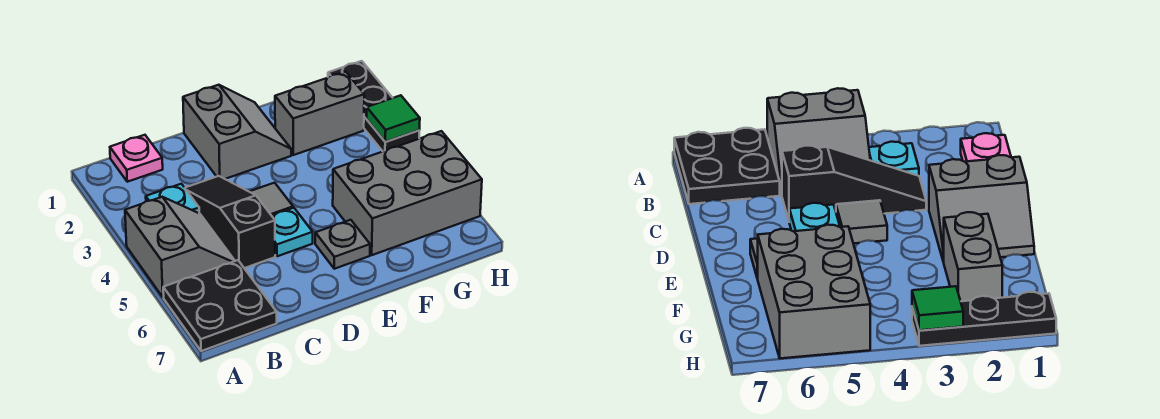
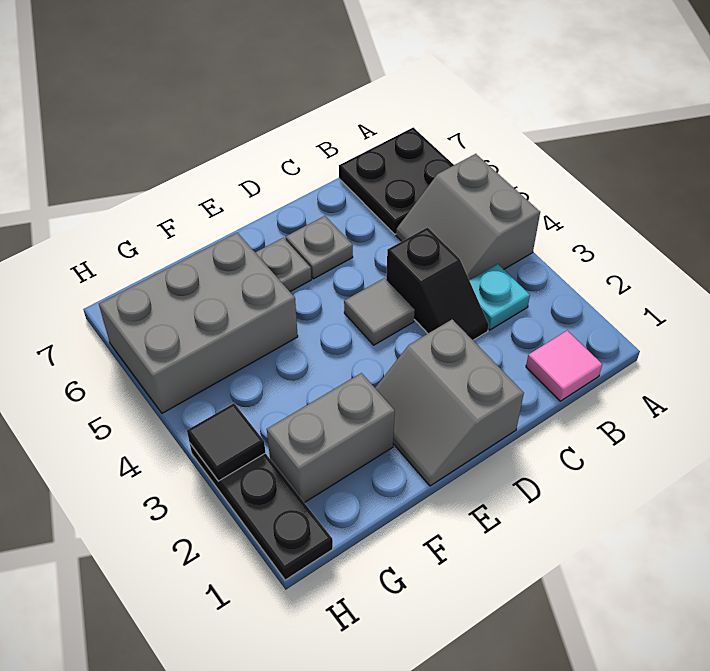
pink 1x1 plate [110,135,163,182] -> pink 1x1 tile [526,331,602,401]
black 1x3 slope [185,176,275,268] -> black 1x2 slope [386,227,489,340]
cyan 1x1 plate [272,208,313,256] -> none
none -> grey 1x1 plate [286,216,353,279]
green 1x1 tile [367,95,420,142] -> black 1x1 tile [187,403,266,481]

